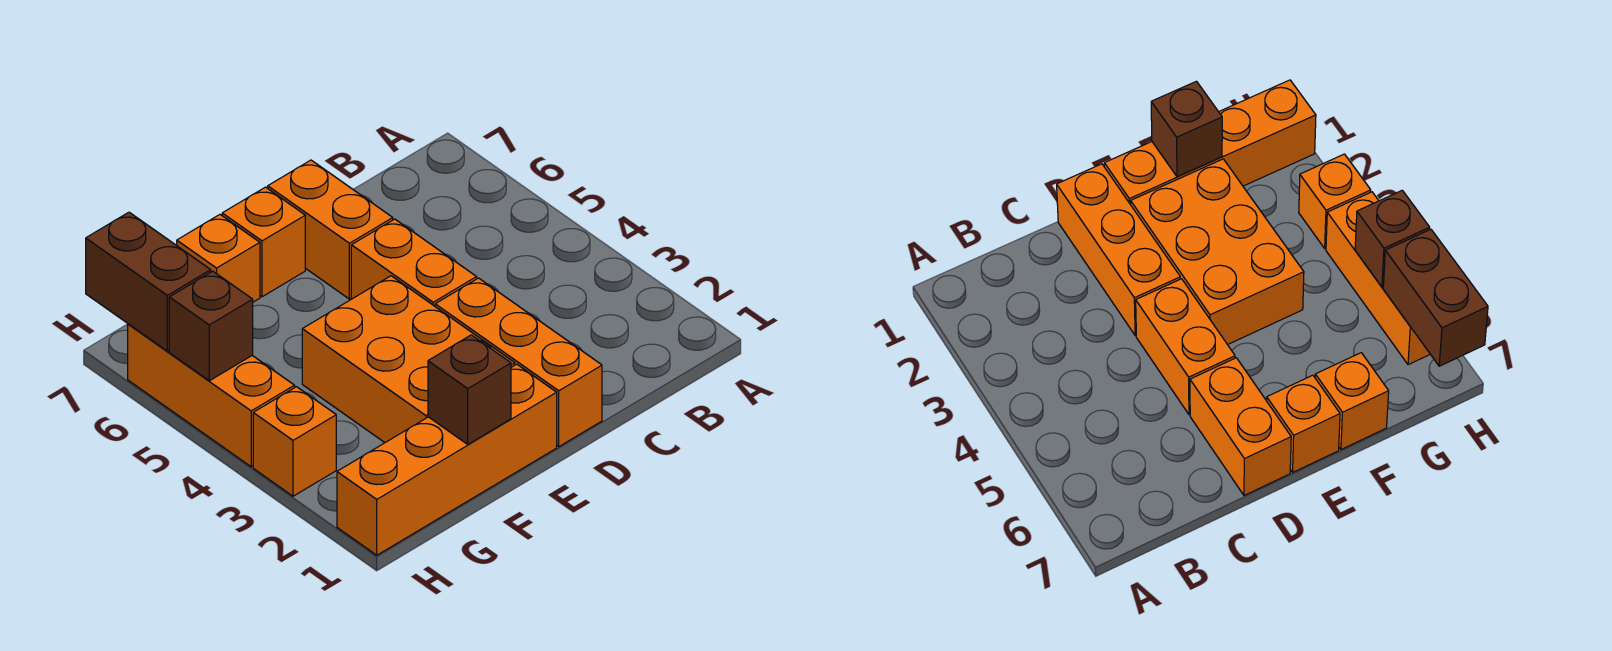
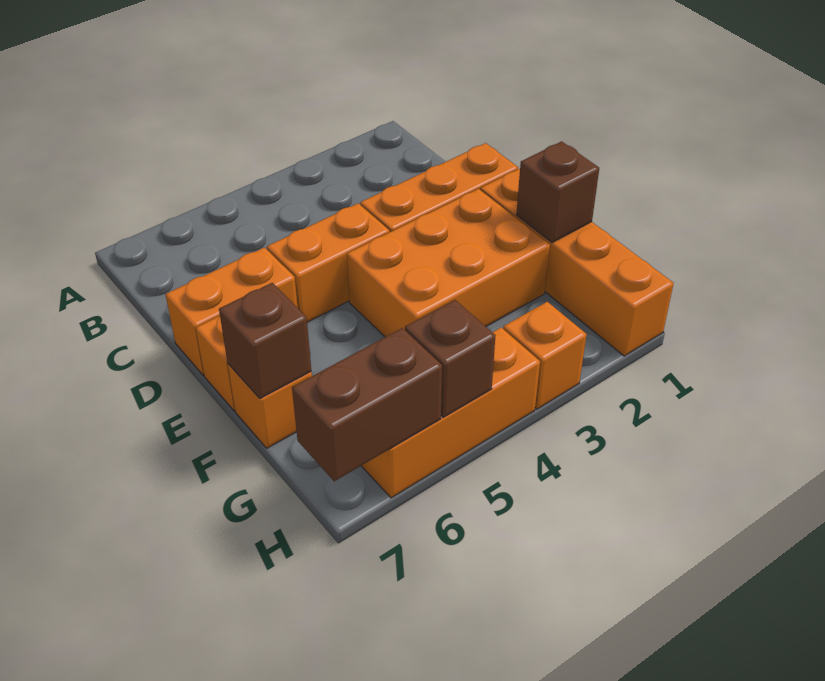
none -> brown 1x1 brick [219,283,311,398]

